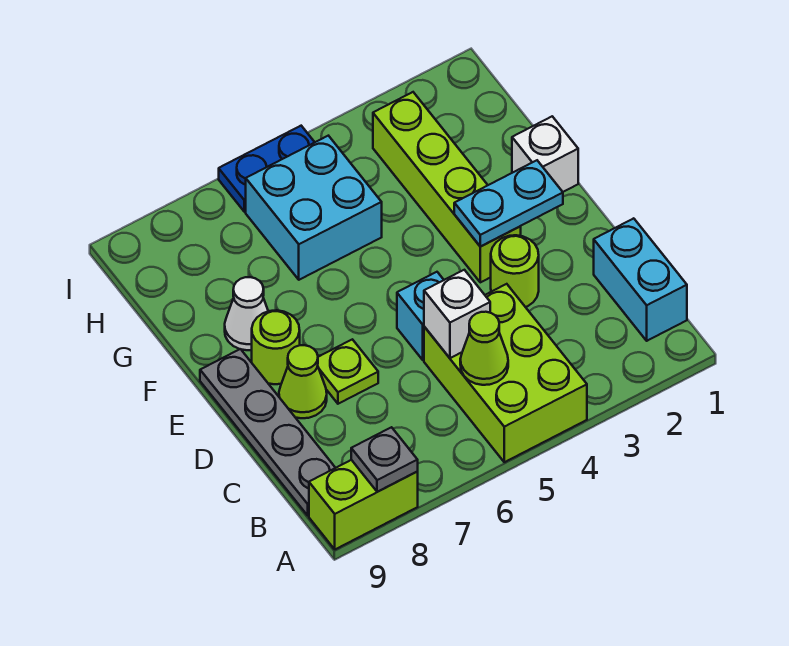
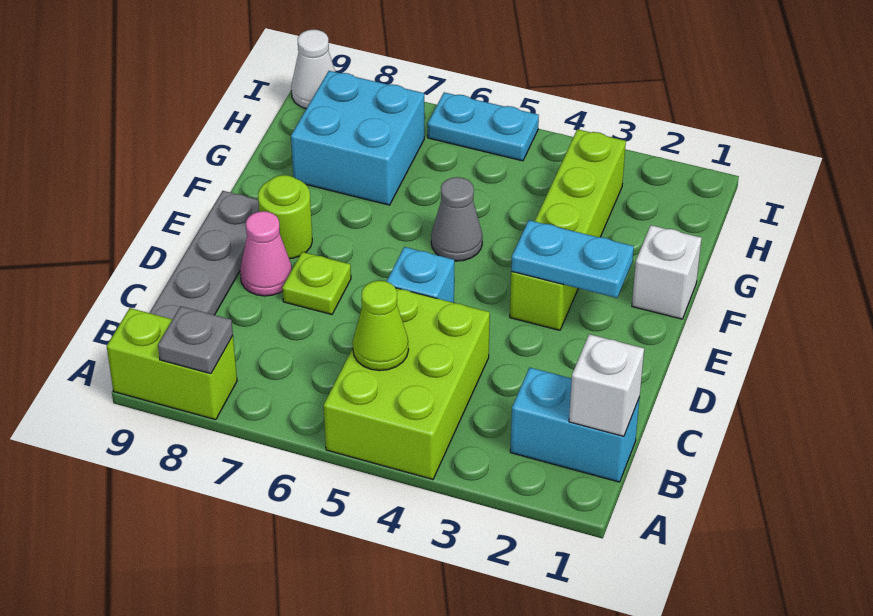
cyan 1x2 brick [594,218,687,341] -> cyan 1x2 brick turned to [510,368,640,482]
white 1x1 brick [424,270,490,358] -> white 1x1 brick moved to [569,334,644,436]
lime 1x1 round brick [491,235,539,307] -> none
lime 1x1 cone [279,345,327,418] -> pink 1x1 cone [240,211,292,296]
none -> grey 1x1 cone [431,177,483,261]
white 1x1 cone [225,277,268,350] -> white 1x1 cone moved to [291,30,335,109]
cyan 2x2 brick [246,136,382,280] -> cyan 2x2 brick moved to [291,71,424,205]
blue 1x2 plate [219,126,315,212] -> cyan 1x2 plate [428,92,539,161]

